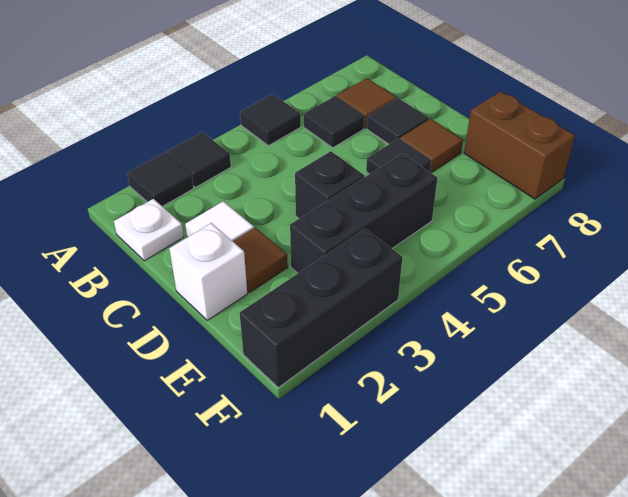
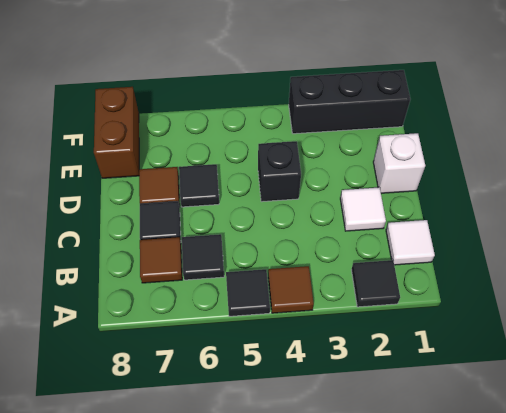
black 1x1 tile [167,132,231,187] -> none
white 1x1 plate [114,199,184,261] -> white 1x1 tile [386,220,435,265]
brown 1x1 tile [233,228,288,293] -> brown 1x1 tile moved to [268,266,314,313]
black 1x3 brick [290,154,437,273] -> none

